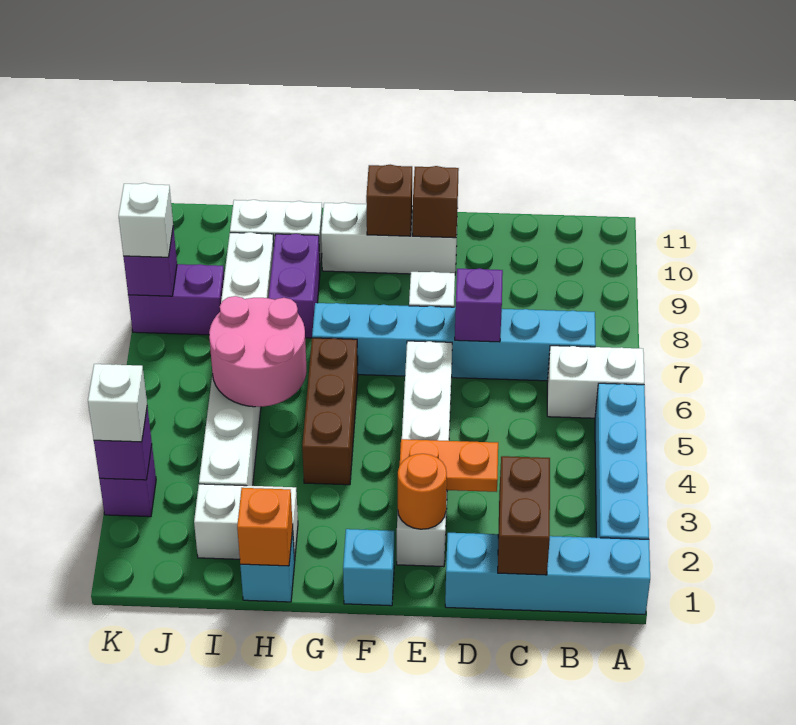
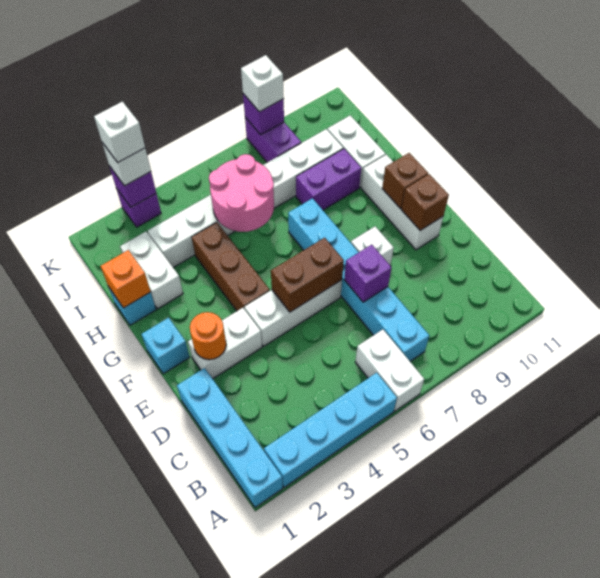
brown 1x2 brick [498,456,550,575] -> brown 1x2 brick moved to [271,238,344,312]
orange 1x2 plate [400,439,498,492] -> none
brown 1x3 brick [302,338,358,485] -> brown 1x3 brick turned to [192,223,270,311]
none -> white 1x1 brick [94,102,145,163]

